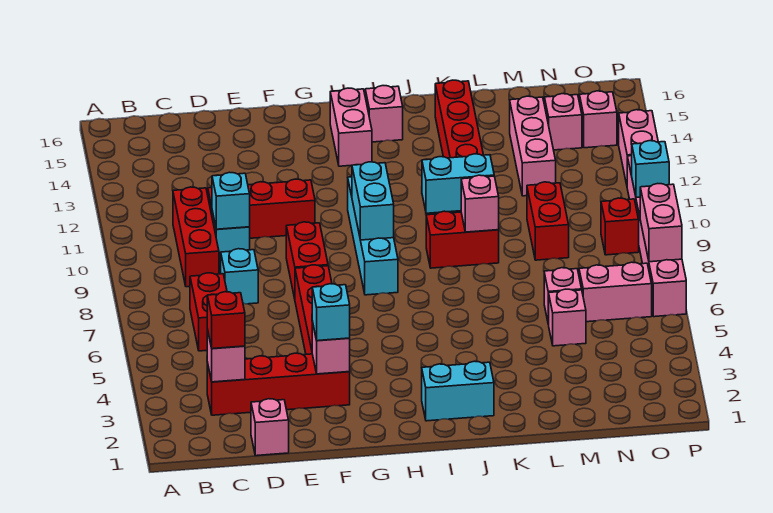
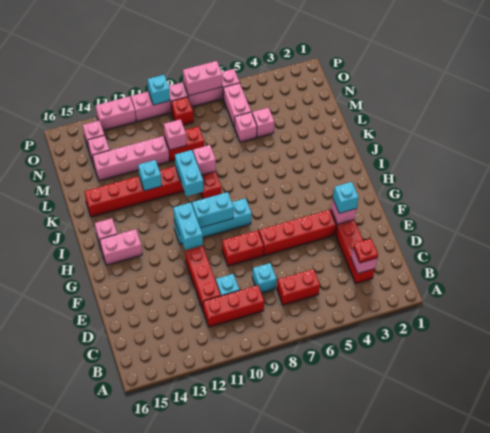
red 1x1 brick [207,292,245,349] -> red 1x1 plate [353,239,378,263]
pink 1x1 brick [251,399,289,456] -> pink 1x1 brick moved to [164,119,186,150]
cyan 1x1 brick [212,172,250,229] -> cyan 1x1 brick moved to [138,160,162,191]
cyan 1x2 brick [422,361,494,421] -> cyan 1x2 brick moved to [173,202,203,250]
pink 1x3 brick [510,96,556,196] -> pink 1x4 brick [93,136,169,181]

